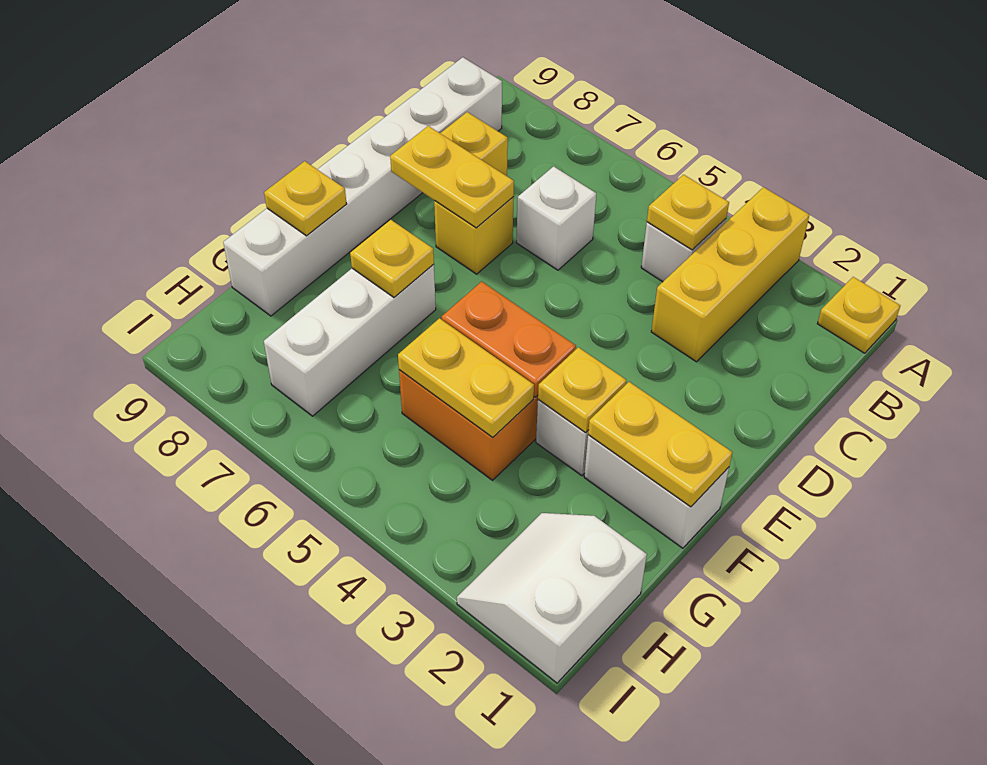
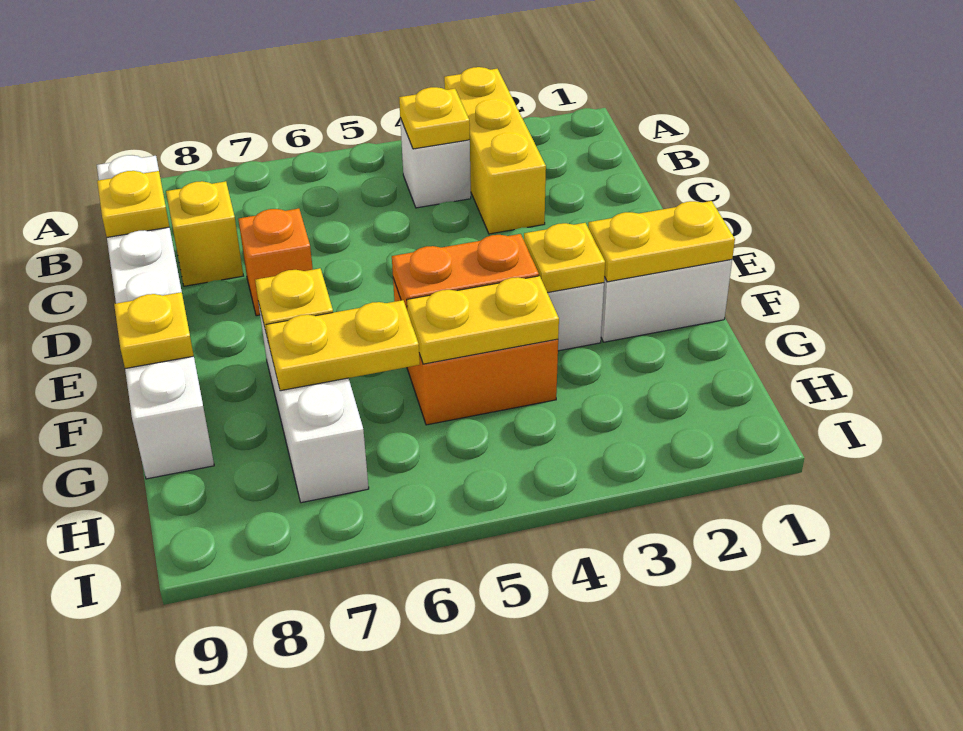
yellow 1x1 plate [817,277,900,353] -> yellow 1x1 plate moved to [97,171,169,237]
white 1x1 brick [516,166,596,270] -> none
yellow 1x1 brick [434,197,514,274] -> orange 1x1 brick [238,209,313,316]
yellow 1x2 plate [390,126,514,228] -> yellow 1x2 plate moved to [266,300,420,391]
white 2x2 slope [457,513,647,683] -> none

